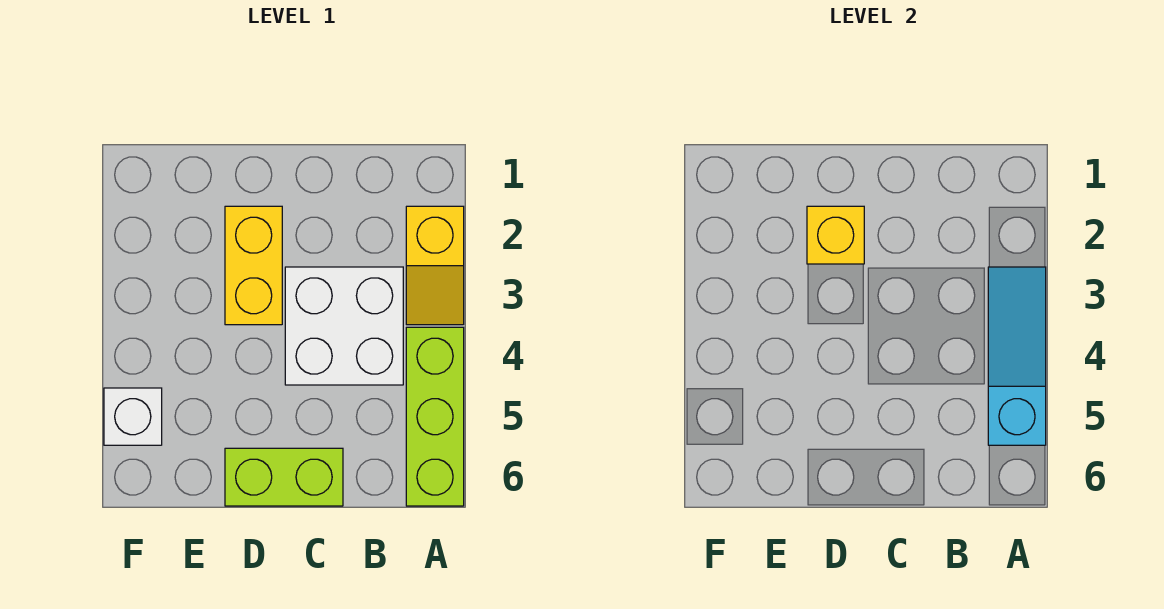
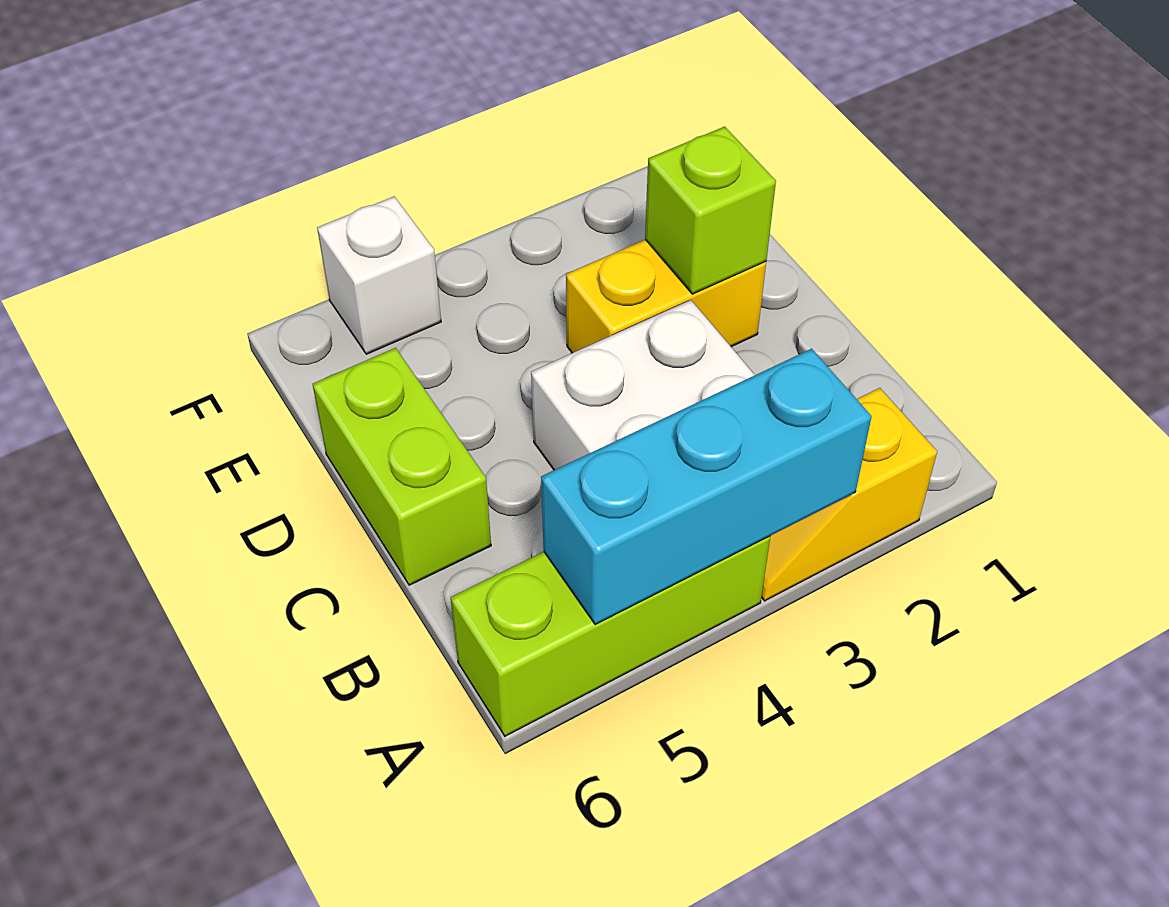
cyan 1x3 slope [988,267,1046,445] -> cyan 1x3 brick [541,349,872,625]
yellow 1x1 brick [807,206,864,264] -> lime 1x1 brick [645,127,776,294]

